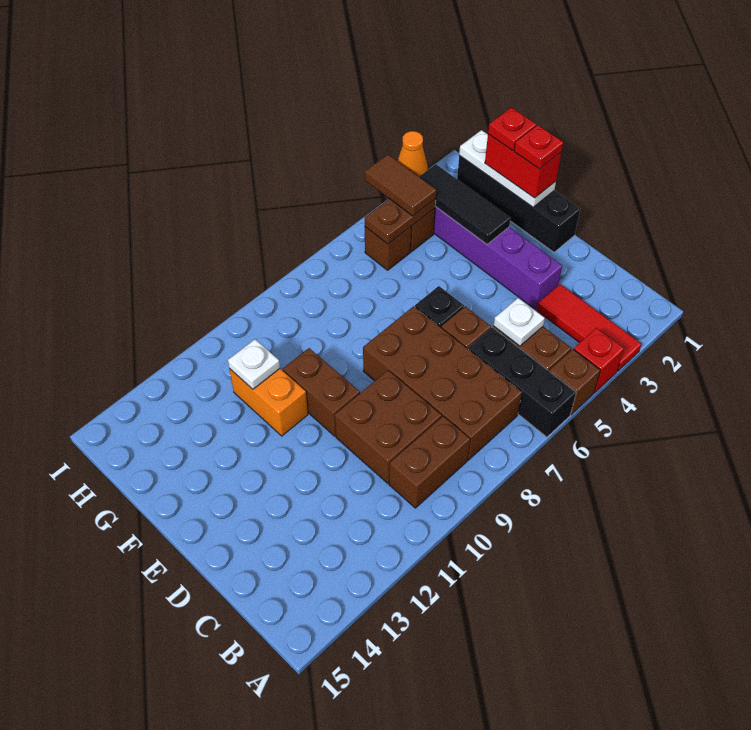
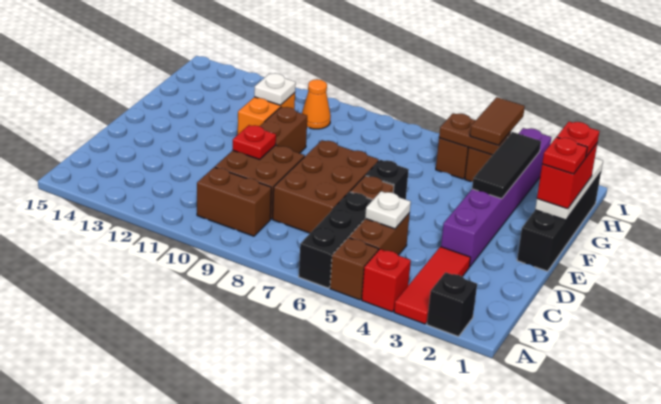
none -> black 1x1 brick [427,272,477,337]
brown 2x4 brick [363,306,522,460] -> brown 2x3 brick [273,140,379,233]
none -> red 1x1 plate [233,125,276,160]
orange 1x1 cone [398,131,428,176] -> orange 1x1 cone moved to [302,79,331,129]

